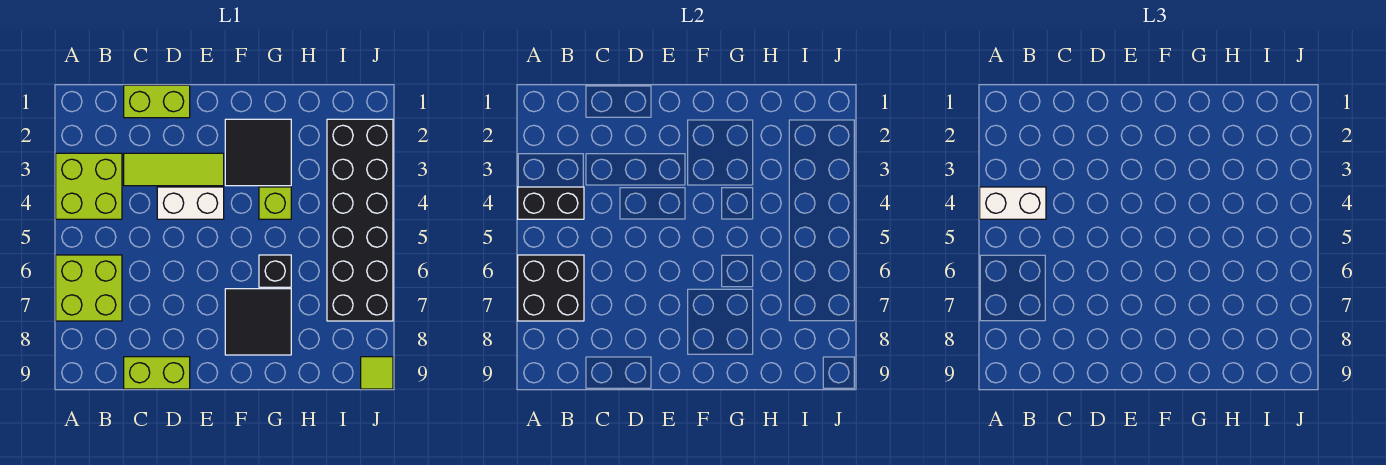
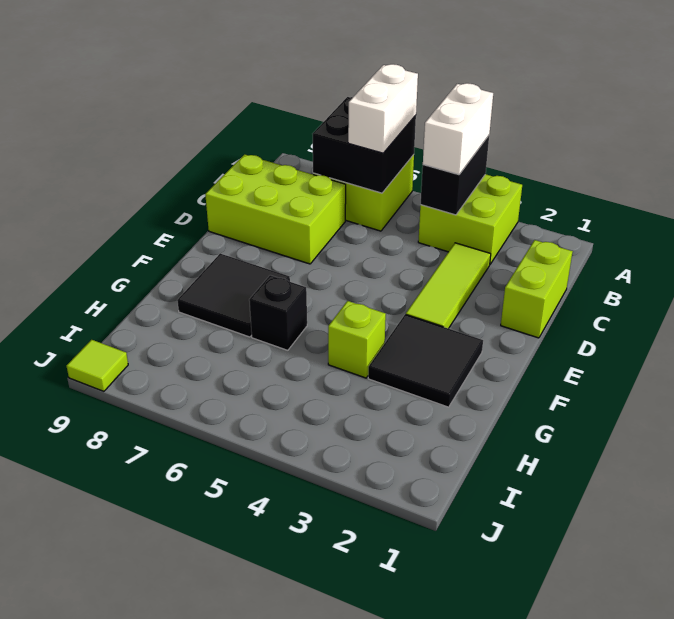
lime 1x2 brick [124,357,190,389] -> lime 2x3 brick [205,154,346,264]
white 1x2 brick [157,187,224,219] -> white 1x2 brick moved to [348,64,418,153]
black 2x6 brick [327,119,393,321] -> none

